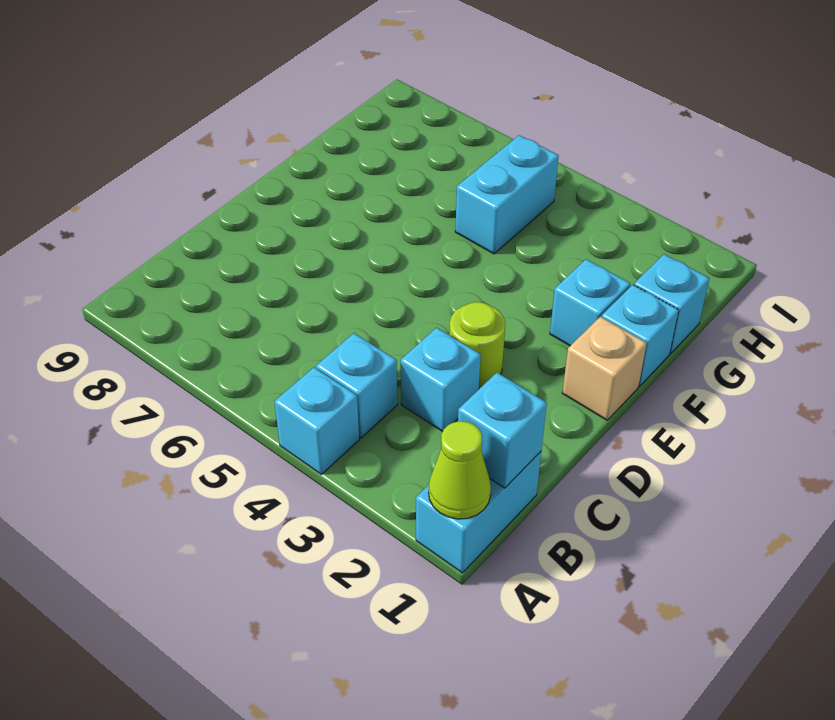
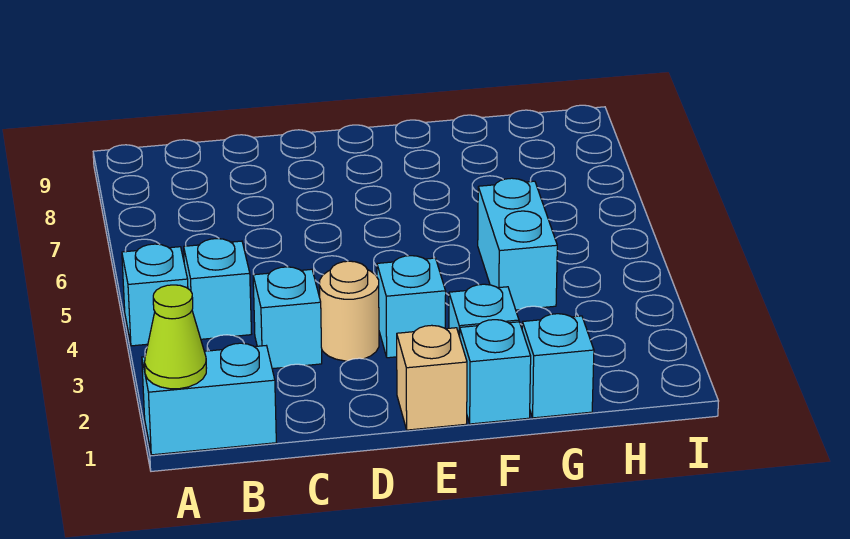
cyan 1x1 brick [458,373,547,488] -> cyan 1x1 brick moved to [377,256,446,358]
lime 1x1 round brick [449,302,505,389] -> tan 1x1 round brick [319,261,379,361]
cyan 1x2 brick [455,135,559,254] -> cyan 1x2 brick turned to [478,178,557,310]

